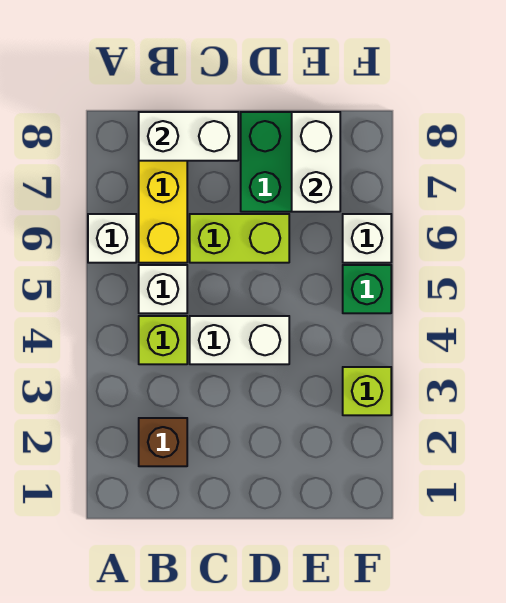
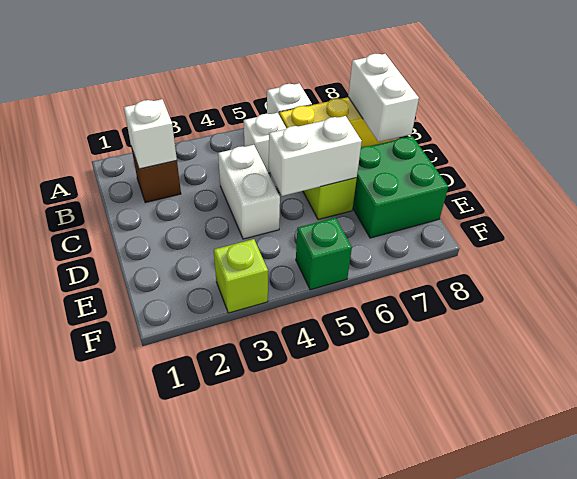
lime 1x1 brick [139,316,187,364] -> none
white 1x2 brick [292,112,340,212] -> white 1x2 brick moved to [269,116,362,196]
white 1x1 brick [343,214,391,263] -> white 1x1 brick moved to [124,99,177,169]

